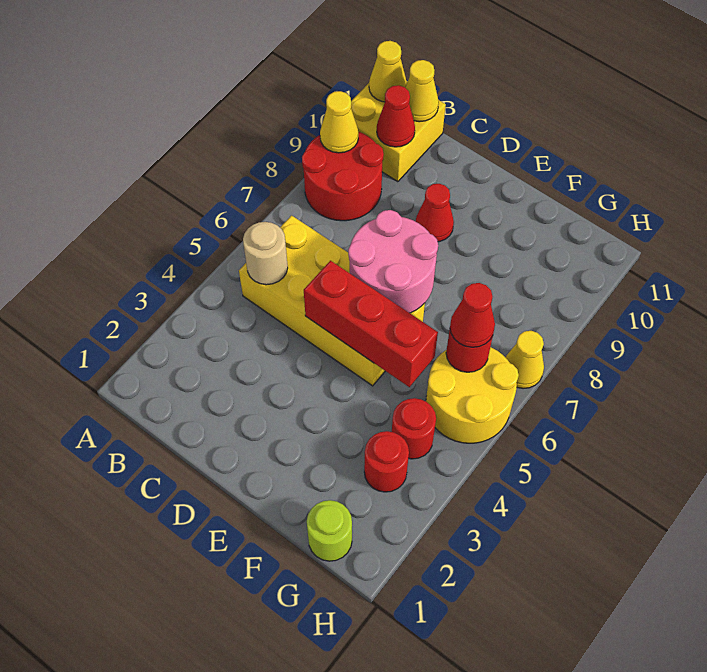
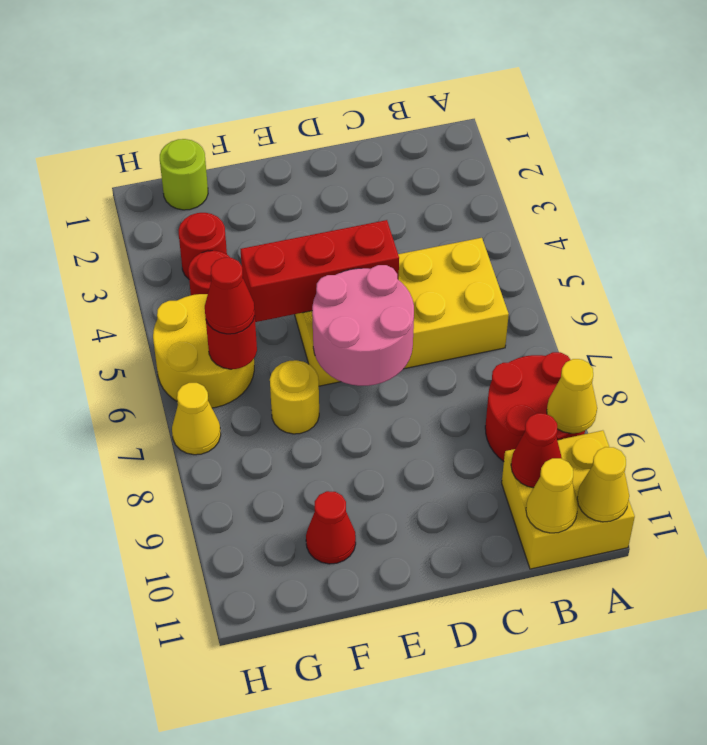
tan 1x1 round brick [243,222,288,285] -> none
red 1x1 cone [416,184,454,242] -> red 1x1 cone moved to [306,491,356,564]
none -> yellow 1x1 round brick [270,360,319,434]

